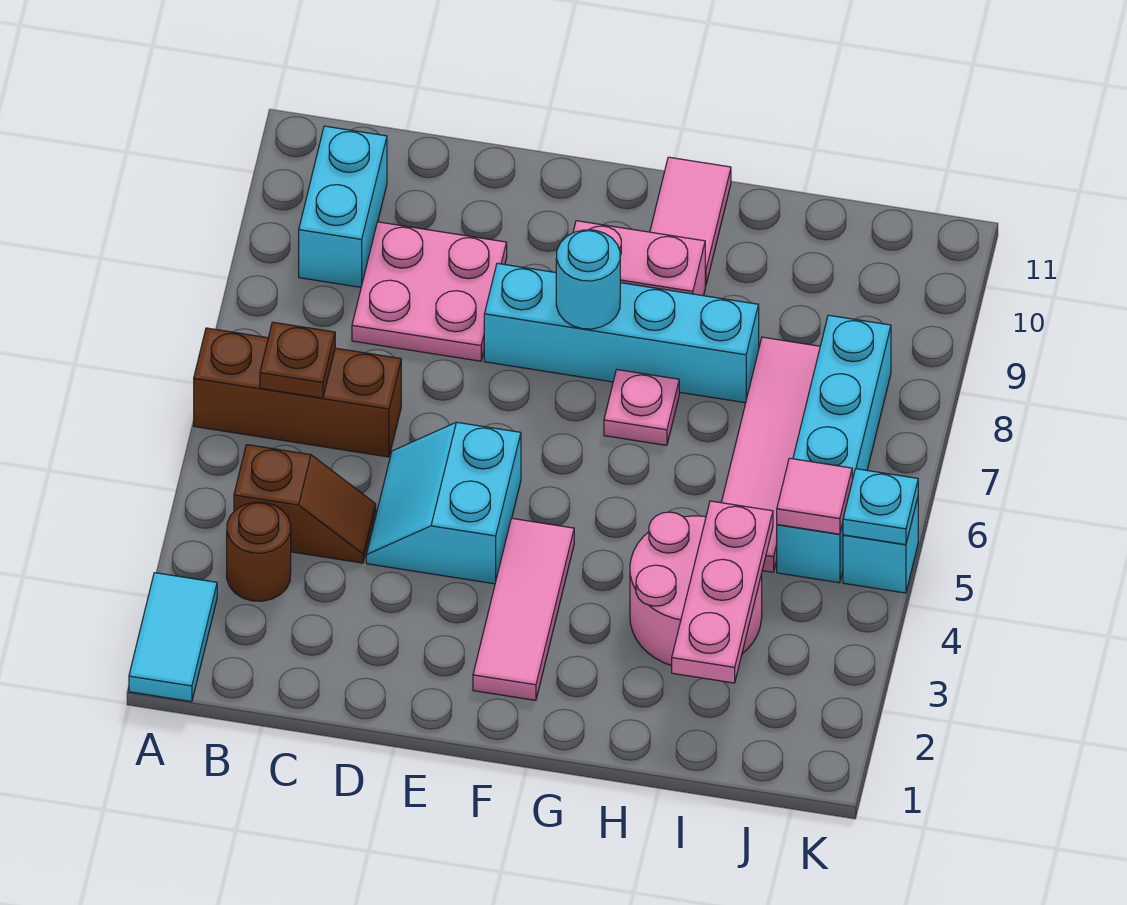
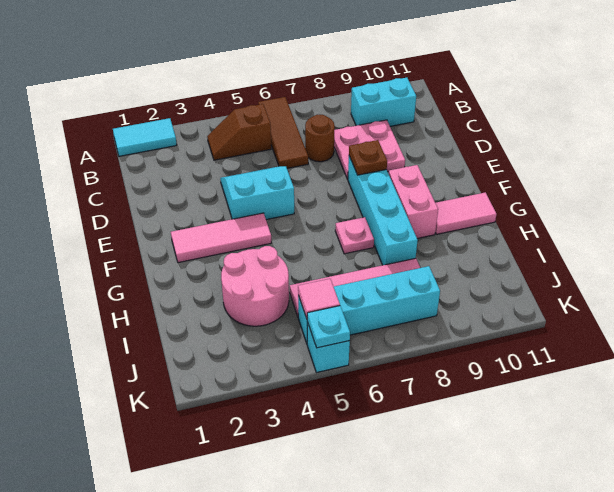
brown 1x3 brick [194,328,401,457] -> brown 1x3 tile [258,97,308,168]
brown 1x1 round brick [227,502,291,601] -> brown 1x1 round brick moved to [305,115,335,162]
brown 1x2 slope [234,445,376,563] -> brown 1x2 slope turned to [207,104,271,160]
brown 1x1 plate [260,322,335,398] -> brown 1x1 plate moved to [349,140,387,175]
cyan 1x1 round brick [556,230,620,329] -> none
pink 1x3 plate [672,501,773,683] -> none

